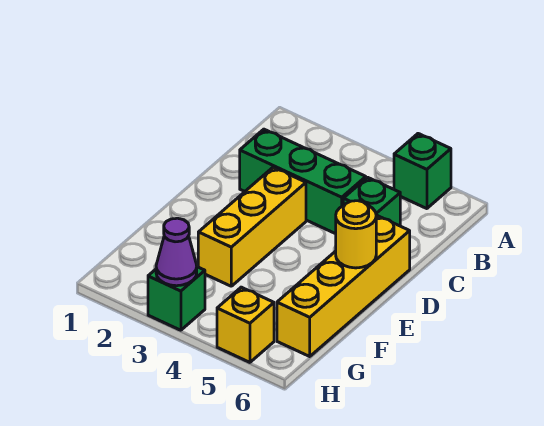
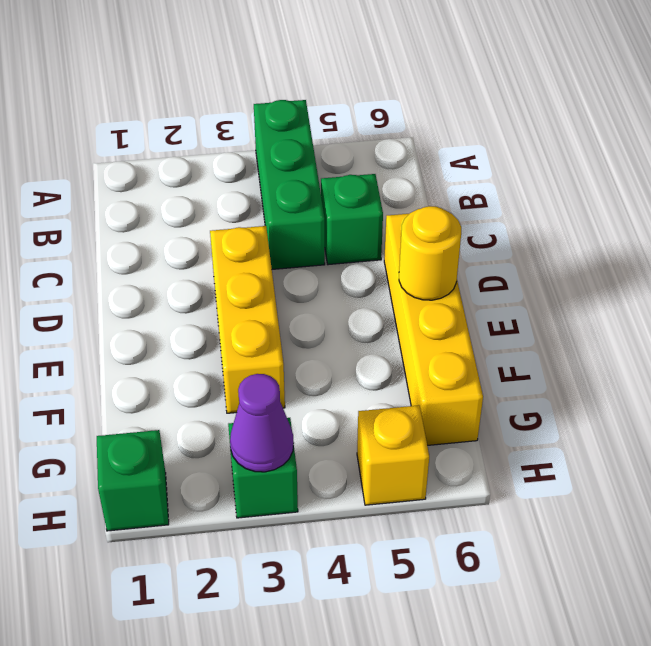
green 1x1 brick [394,134,451,209] -> green 1x1 brick moved to [97,430,169,531]
green 1x3 brick [240,129,366,234] -> green 1x3 brick turned to [254,100,325,269]

